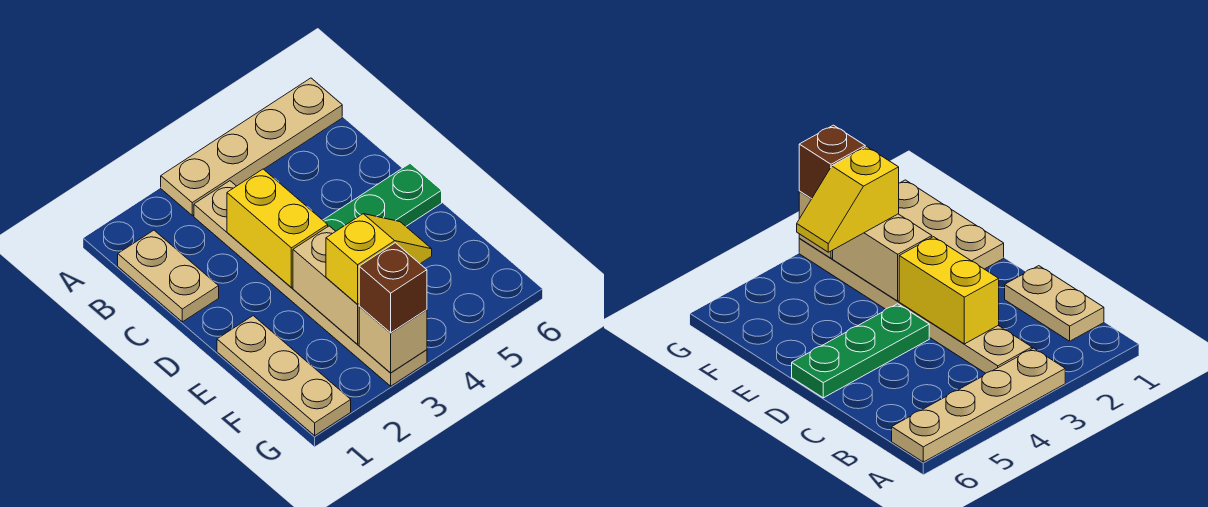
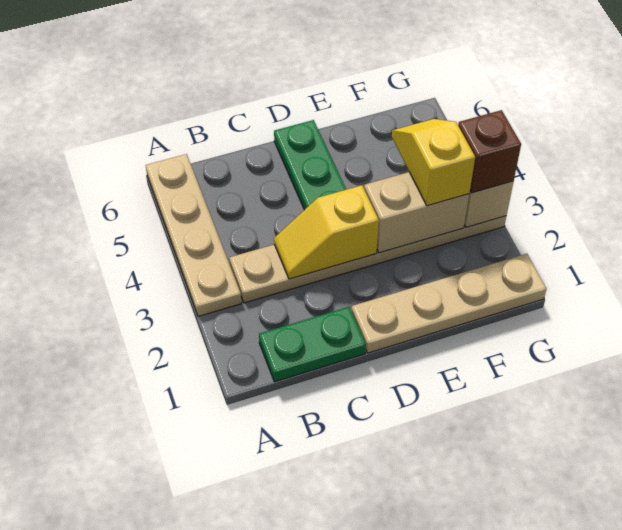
tan 1x2 plate [118,230,219,322] -> green 1x2 plate [259,307,366,382]
yellow 1x2 brick [227,169,328,287] -> yellow 1x2 slope [274,185,379,279]
tan 1x3 plate [217,316,351,436] -> tan 1x4 plate [351,254,546,353]

